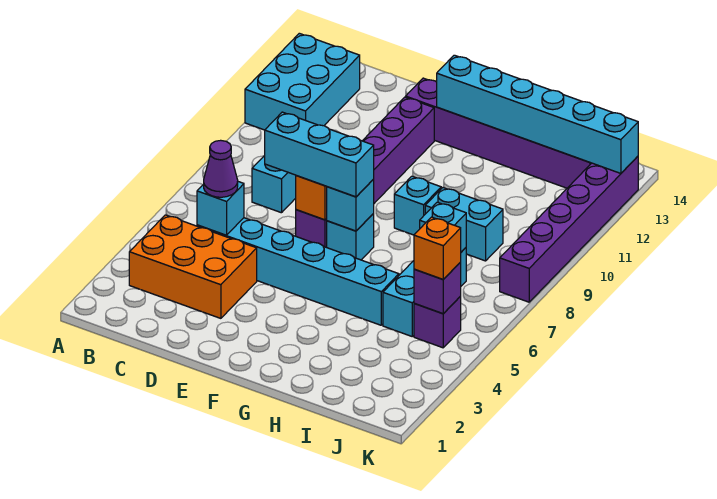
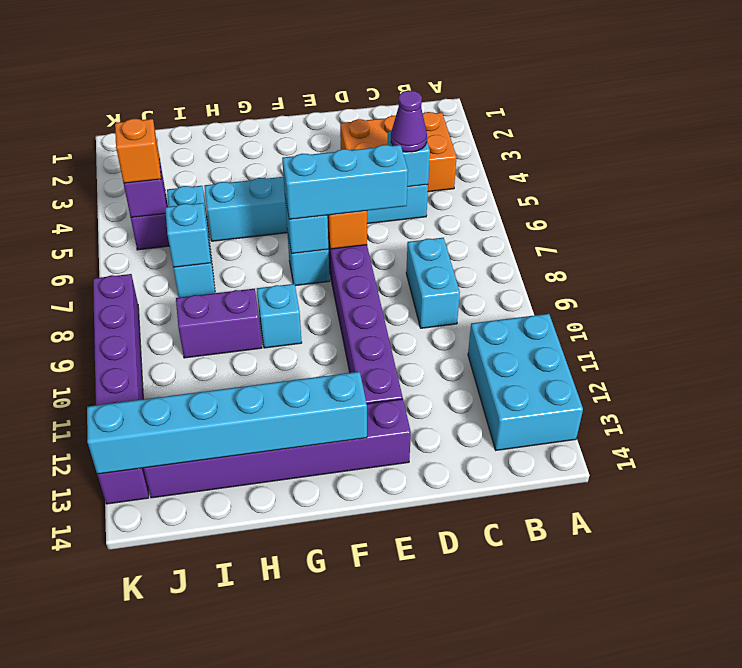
cyan 1x2 brick [425,188,503,261] -> purple 1x2 brick [176,289,262,358]

